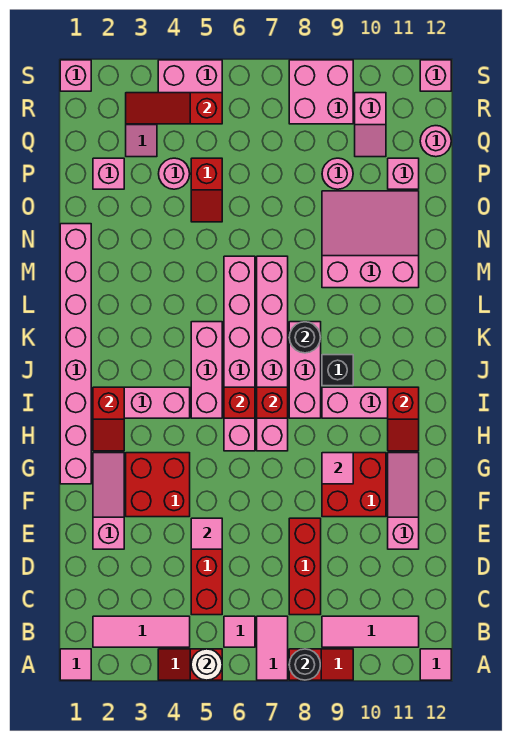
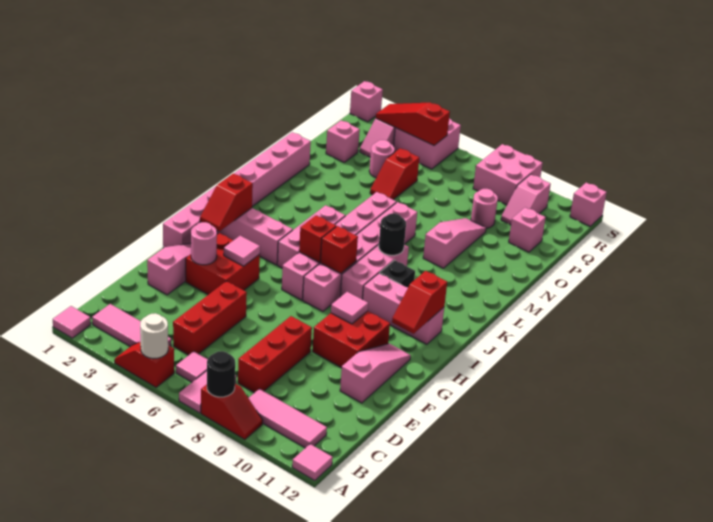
pink 1x1 tile [191,518,222,549] -> pink 1x1 tile moved to [224,236,260,266]
pink 3x3 slope [322,191,419,288] -> pink 1x3 slope [423,218,486,268]
pink 1x1 round brick [420,126,451,157] -> pink 1x1 round brick moved to [191,222,217,265]

